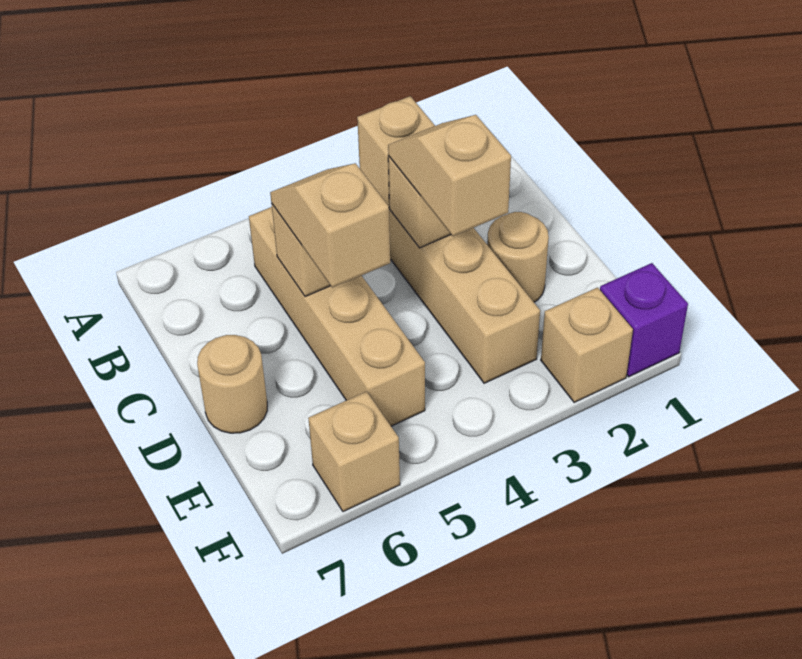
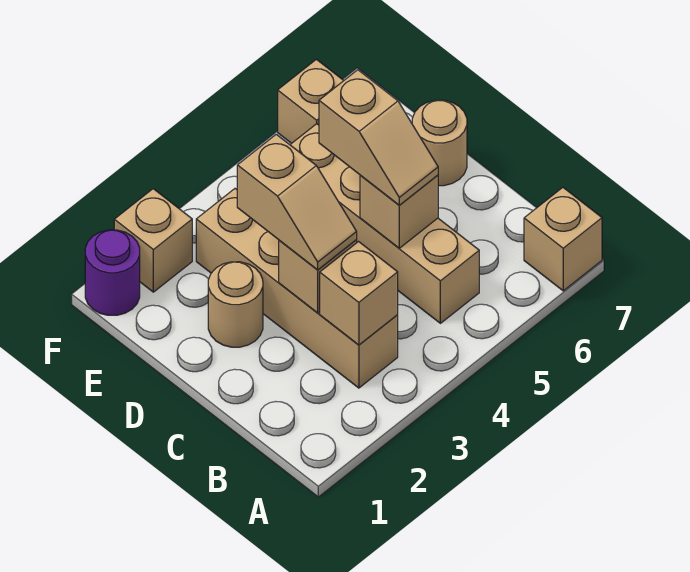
none -> tan 1x1 brick [524,188,602,291]
purple 1x1 brick [600,263,688,377] -> purple 1x1 round brick [85,230,140,315]

